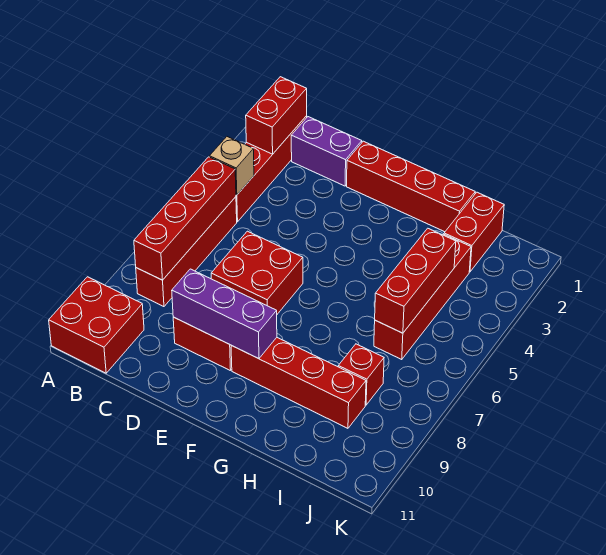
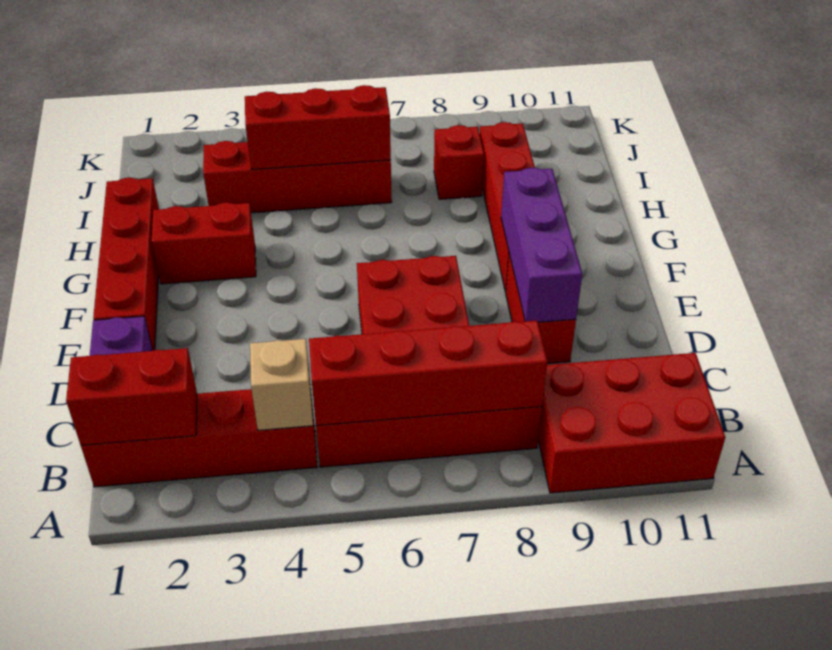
red 2x2 brick [49,277,144,373] -> red 2x3 brick [538,353,725,493]
red 1x2 brick [444,192,504,272] -> red 1x2 brick moved to [152,203,256,284]

